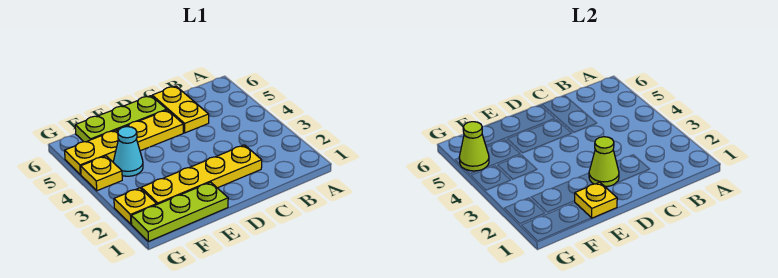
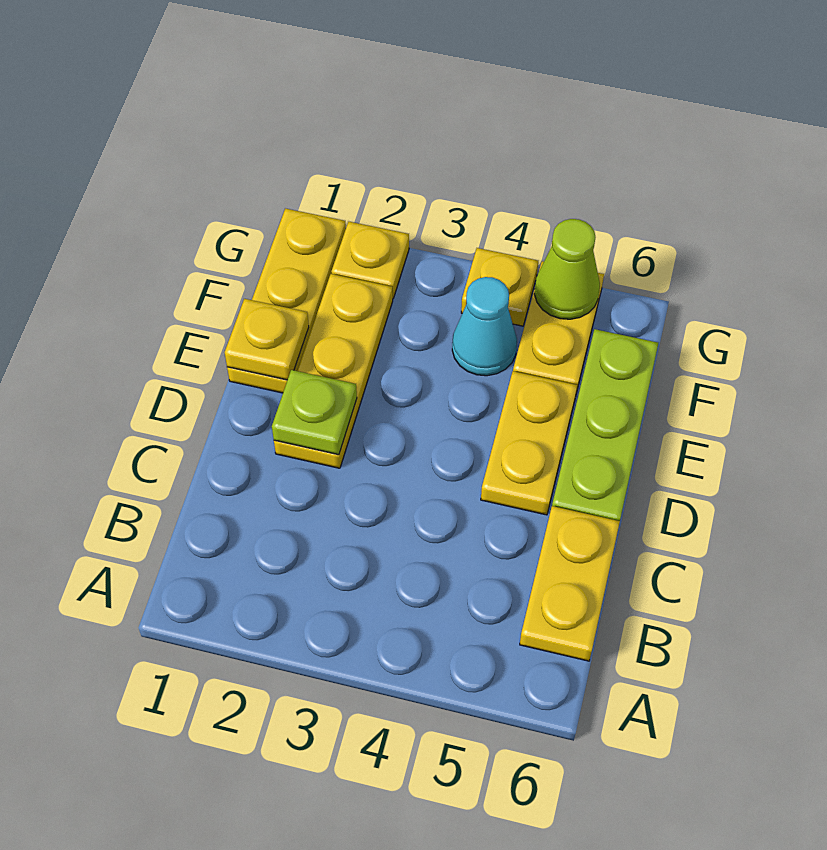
yellow 1x4 plate [141,145,262,204] -> yellow 1x3 plate [274,274,393,468]
yellow 1x2 plate [152,86,209,133] -> yellow 1x2 plate turned to [520,506,620,661]
lime 1x1 cone [589,137,619,186] -> lime 1x1 plate [272,370,357,455]
lime 1x3 plate [131,182,228,241] -> yellow 1x3 plate [227,208,346,393]

